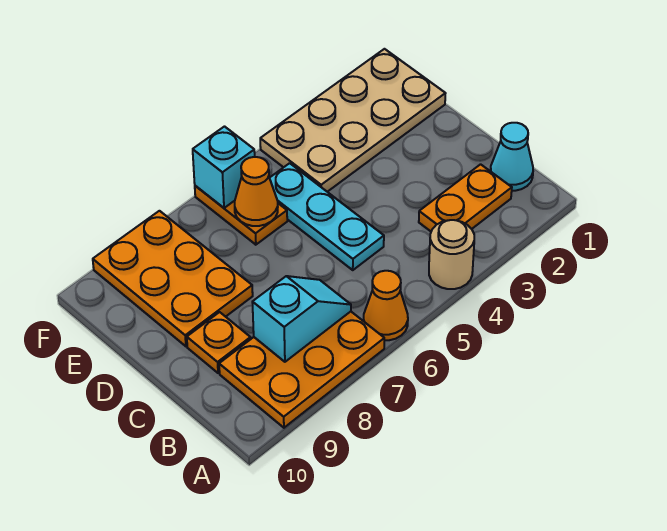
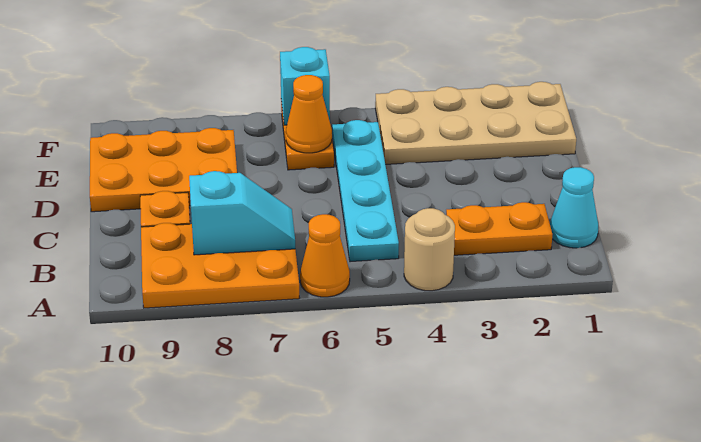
cyan 1x3 plate [270,163,384,270] -> cyan 1x4 plate [332,120,399,262]
orange 2x3 plate [93,211,253,346] -> orange 2x3 plate turned to [90,128,237,212]

